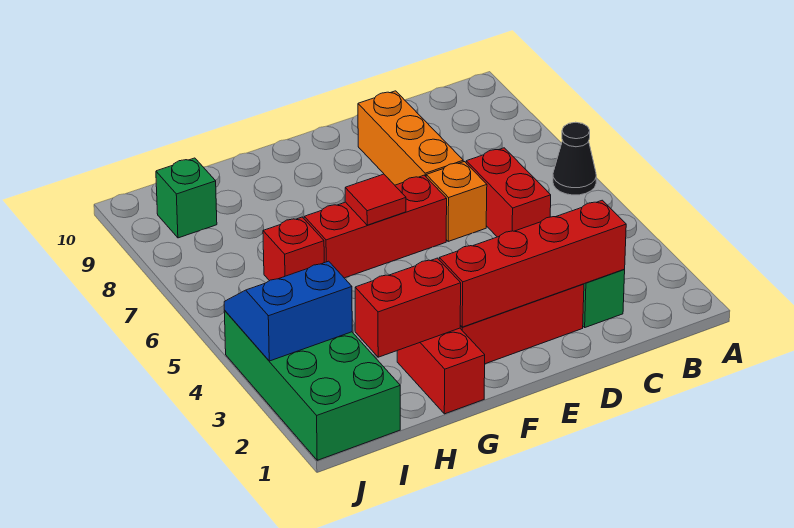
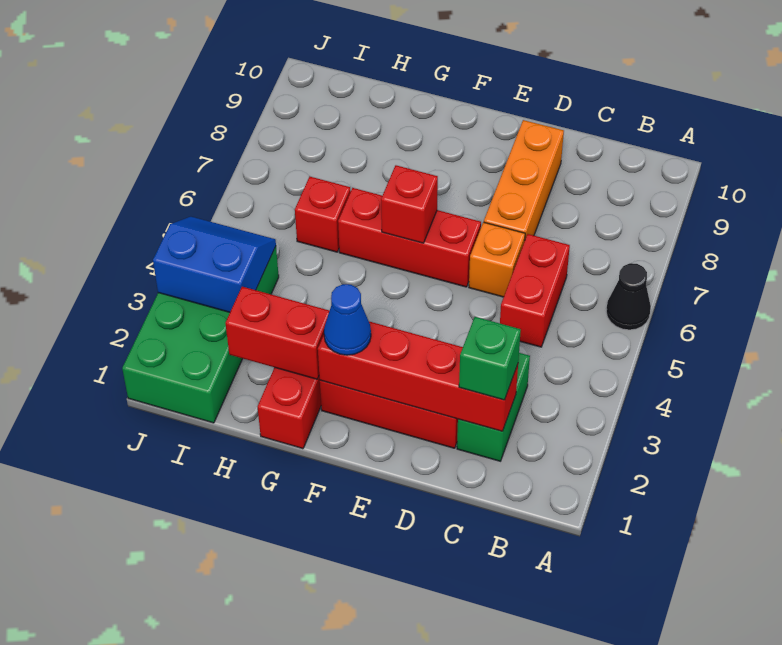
none -> blue 1x1 cone [324,284,371,355]
red 1x1 tile [345,174,406,225] -> red 1x1 brick [381,165,438,243]
green 1x1 brick [156,158,217,238] -> green 1x1 brick moved to [459,317,521,400]

